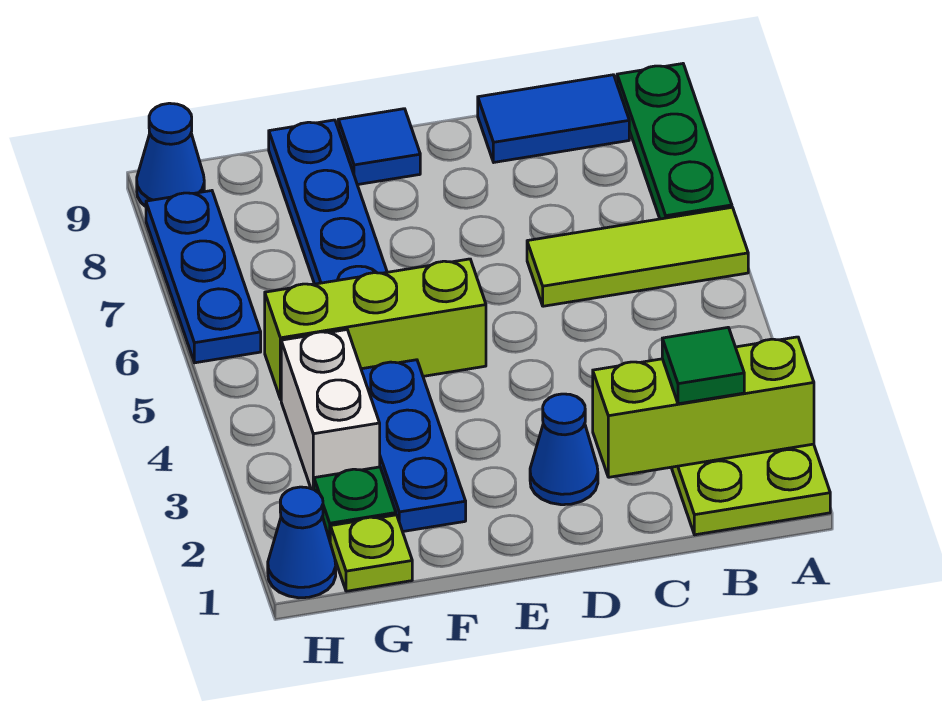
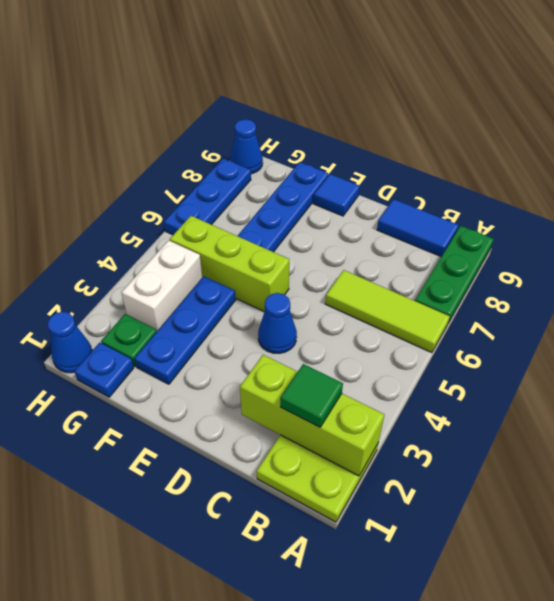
blue 1x1 cone [530,394,598,505] -> blue 1x1 cone moved to [258,293,297,353]
lime 1x1 plate [330,515,412,591] -> blue 1x1 plate [75,343,134,397]

